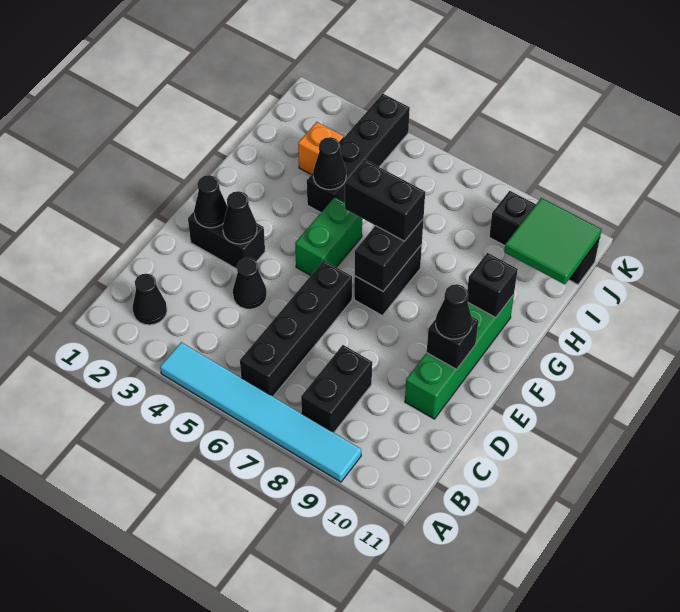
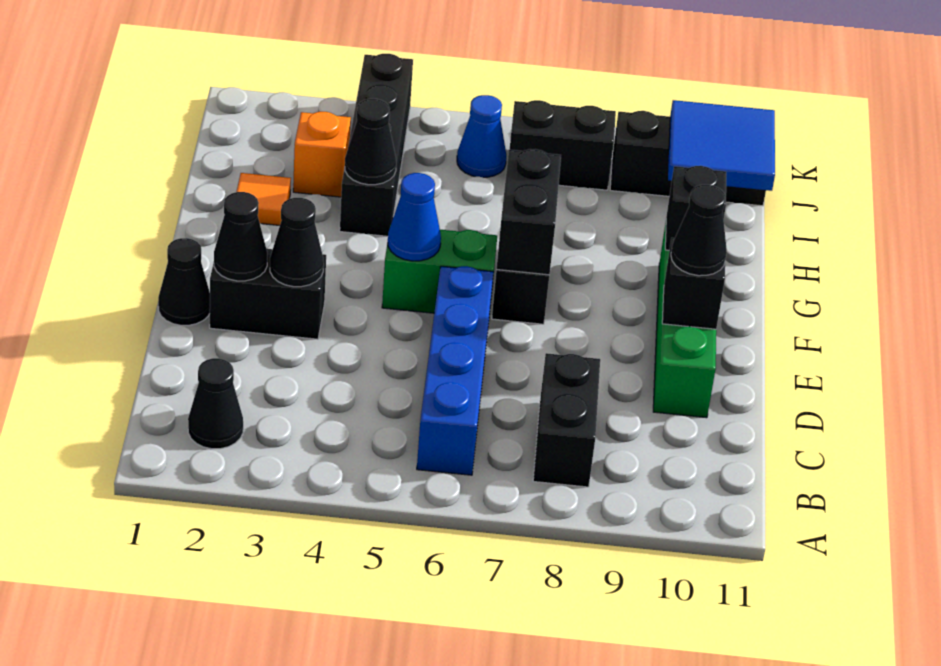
cyan 1x6 tile [160,342,361,482] -> none
black 1x4 brick [240,261,352,396] -> blue 1x4 brick [417,266,493,475]
black 1x1 cone [233,258,267,309] -> black 1x1 cone moved to [158,238,210,325]
green 1x2 brick [295,197,362,275] -> green 1x2 brick turned to [382,225,497,313]
none -> blue 1x1 cone [388,173,441,261]
black 1x2 brick [345,160,425,241] -> black 1x2 brick moved to [510,100,616,190]
none -> orange 1x1 tile [237,173,291,225]
green 2x2 tile [504,198,602,284] -> blue 2x2 tile [668,100,775,191]
none -> blue 1x1 cone [457,95,506,177]

